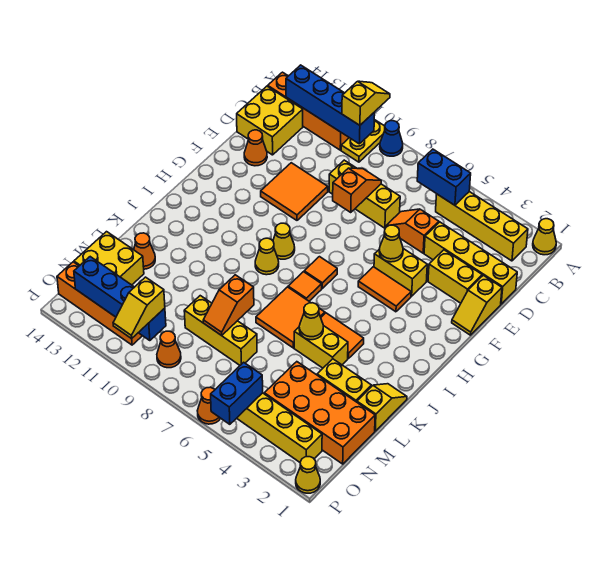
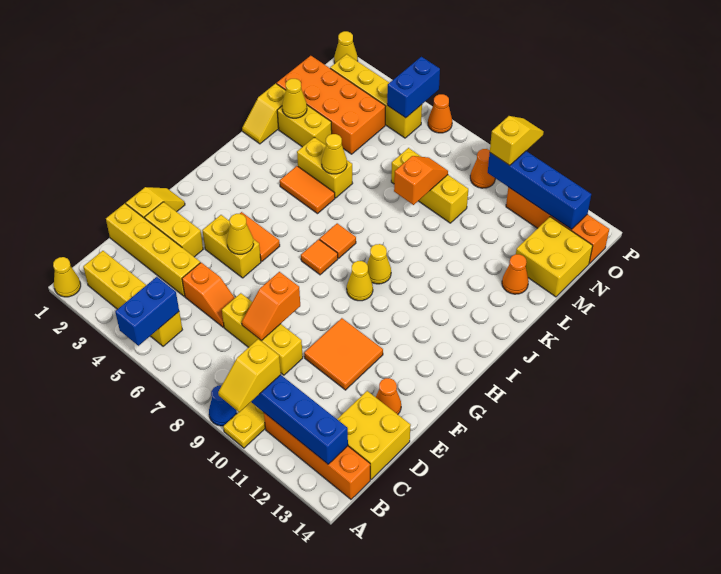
blue 1x2 brick [417,149,471,205] -> blue 1x2 brick turned to [115,277,179,346]
orange 2x2 tile [256,287,325,348] -> none
none -> yellow 1x1 cone [282,79,307,118]

